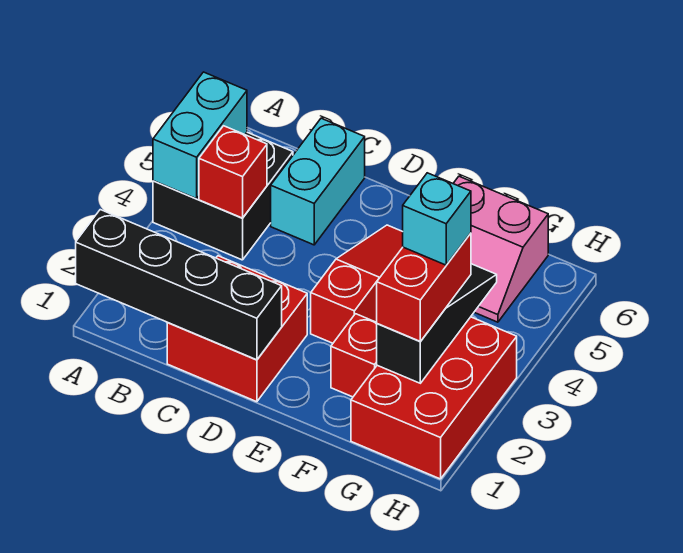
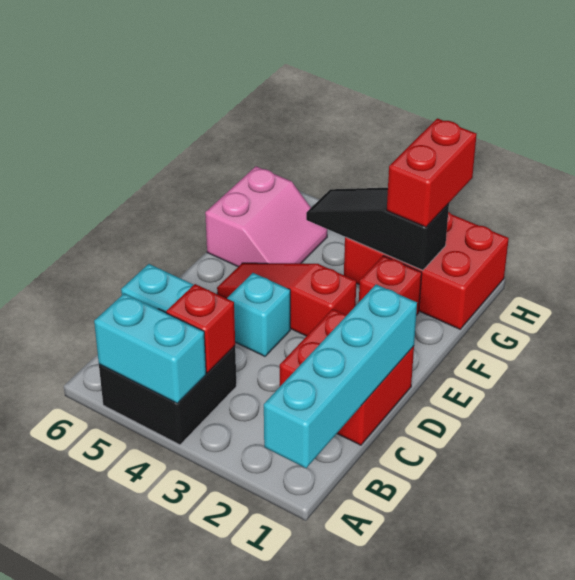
black 1x4 brick [76,210,282,360] -> cyan 1x4 brick [264,284,417,468]
red 1x2 brick [377,233,471,342] -> red 1x2 brick turned to [387,118,477,227]
cyan 1x1 brick [403,173,471,265] -> cyan 1x1 brick moved to [227,273,290,356]

